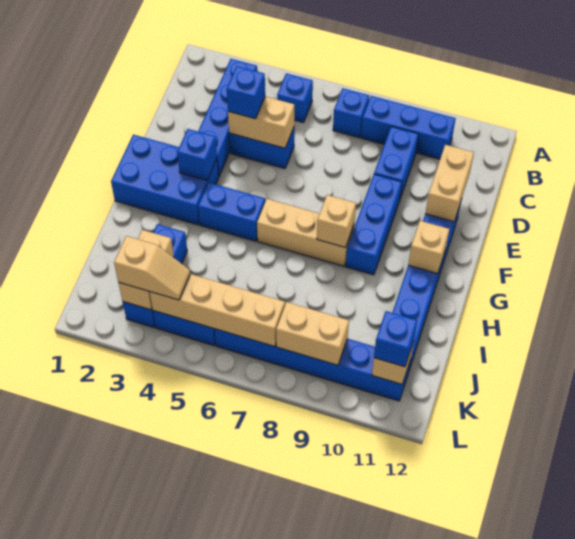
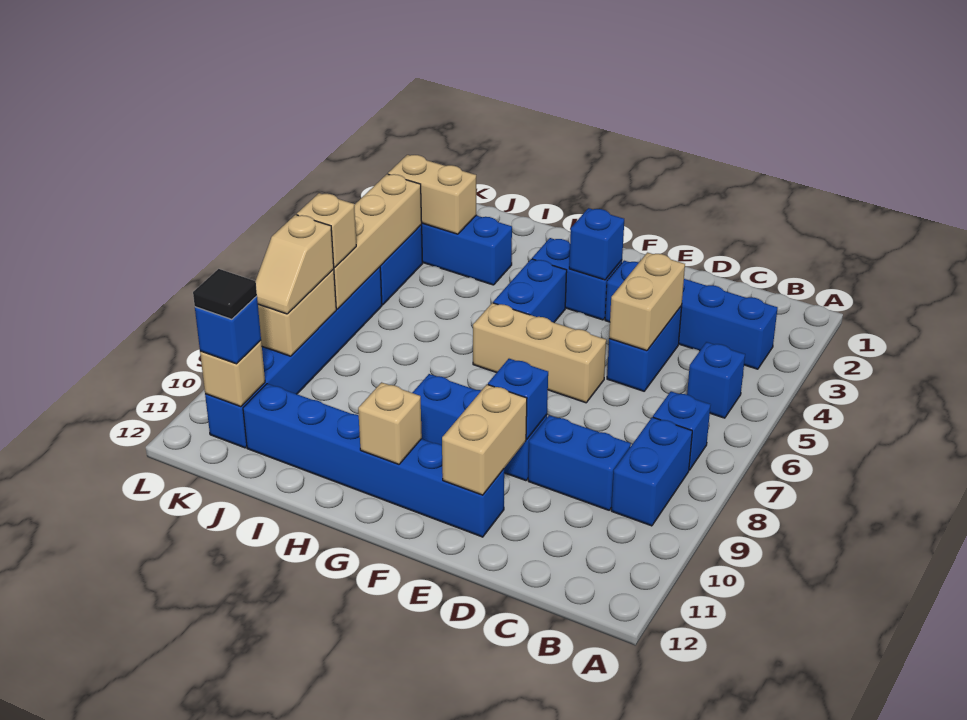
blue 1x3 brick [361,96,456,159] -> blue 1x2 brick [611,417,692,526]
blue 1x1 brick [226,66,265,119] -> blue 1x1 brick moved to [488,359,548,439]
tan 1x2 brick [425,145,474,222] -> tan 1x2 brick turned to [442,384,527,495]
blue 2x3 brick [111,135,219,225] -> blue 1x2 brick [532,238,622,320]
tan 1x3 brick [257,199,354,266] -> tan 1x3 brick turned to [473,303,606,403]
tan 1x1 brick [317,195,356,247] -> tan 1x1 brick moved to [297,193,356,267]
tan 1x2 slope [114,236,190,300] -> tan 1x2 slope moved to [256,215,334,314]
none -> black 1x1 tile [193,269,257,319]

